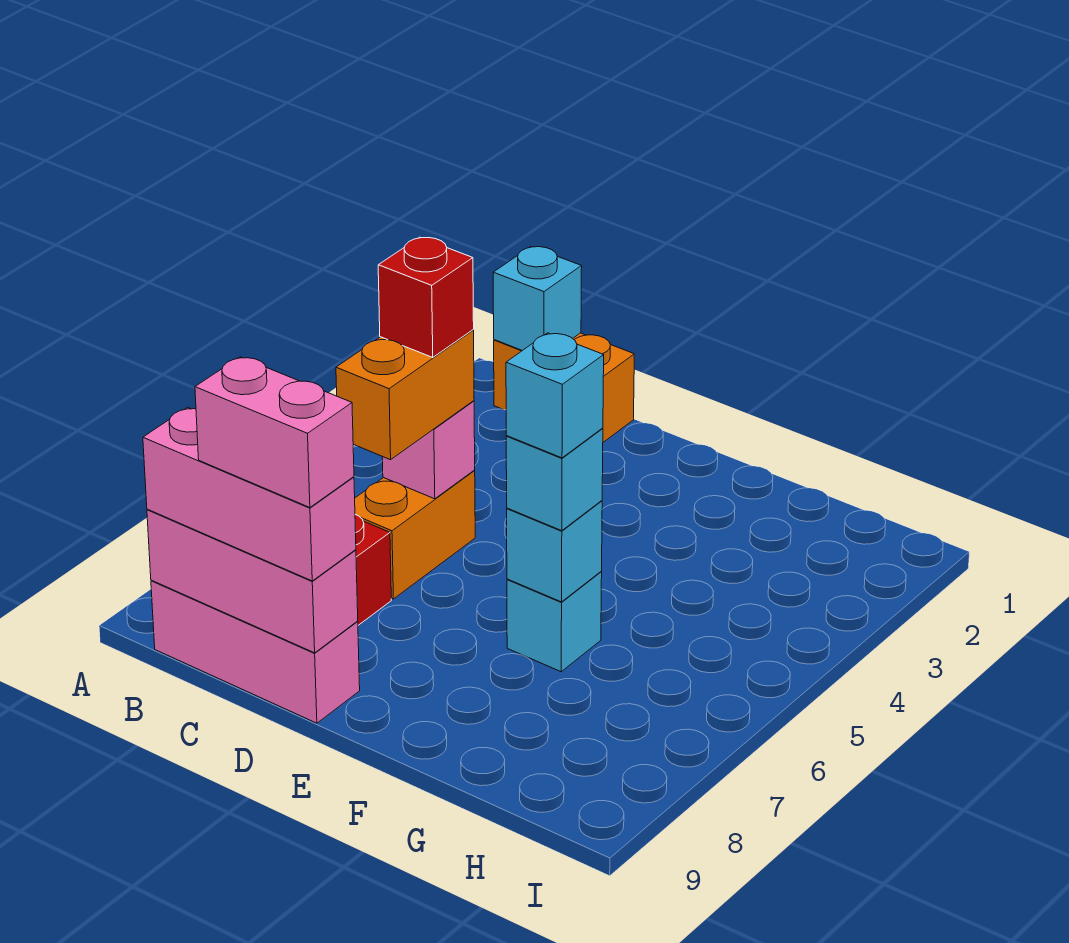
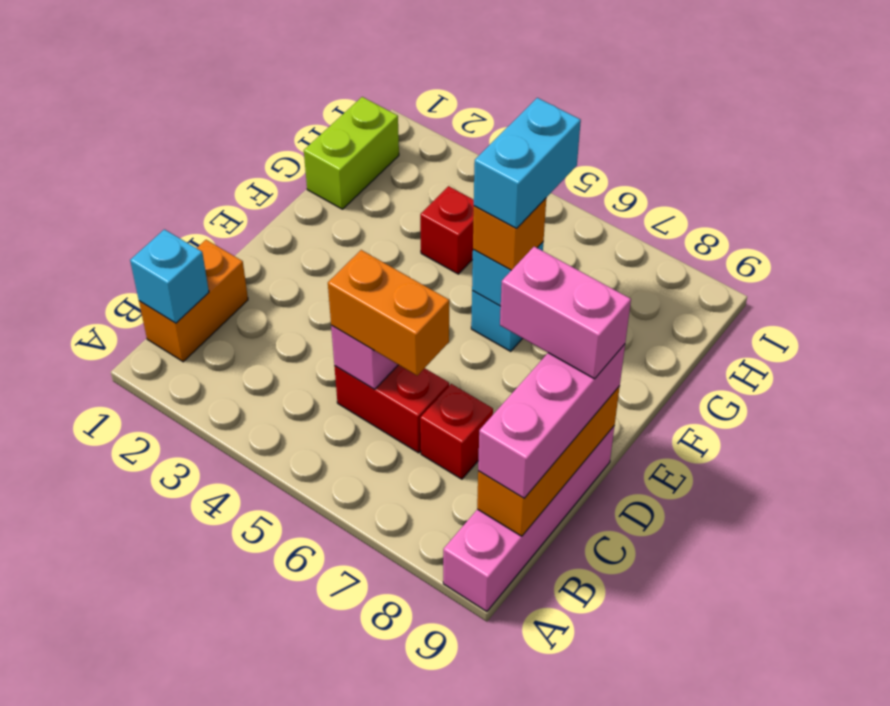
pink 1x3 brick [151,580,360,723] -> pink 1x4 brick [443,426,614,612]
pink 1x3 brick [147,509,358,653] -> orange 1x3 brick [477,386,620,536]
orange 1x2 brick [355,471,475,599] -> red 1x2 brick [334,365,449,453]
red 1x1 brick [378,237,474,357] -> red 1x1 brick moved to [420,186,474,274]
pink 1x2 brick [195,357,354,508] -> pink 1x2 brick turned to [500,247,631,379]
cyan 1x1 brick [506,428,603,531] -> orange 1x1 brick [473,198,546,270]
cyan 1x1 brick [506,333,604,458] -> cyan 1x2 brick [474,98,581,229]
none -> lime 1x2 brick [304,97,399,209]

